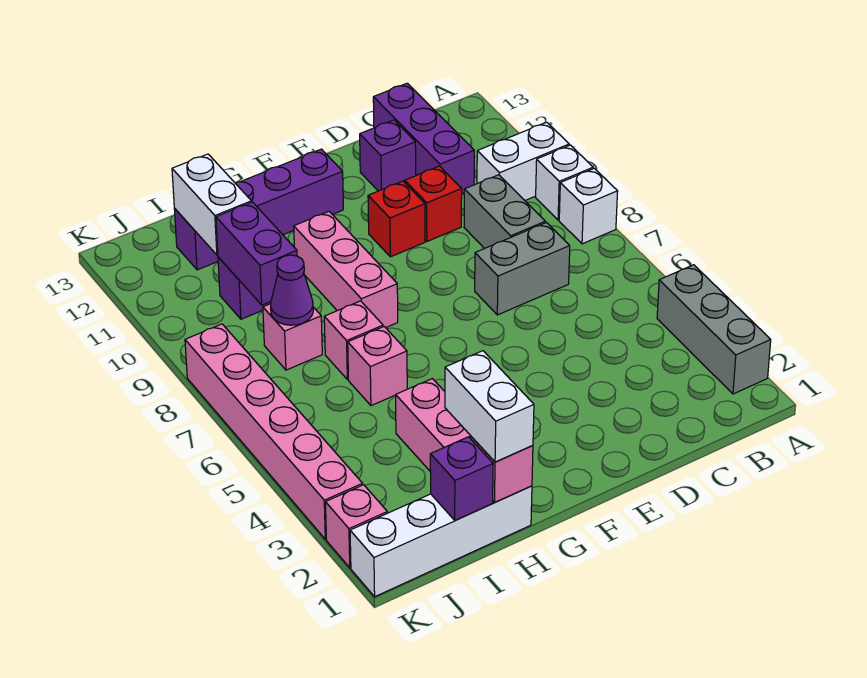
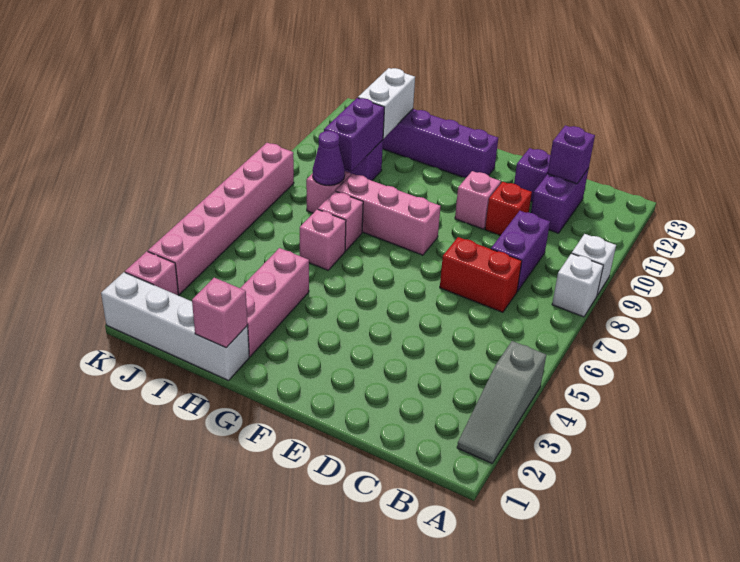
grey 1x3 brick [657,265,771,394] -> grey 1x3 slope [457,341,546,463]
white 1x2 brick [477,122,569,200] -> none
grey 1x2 brick [475,223,570,315] -> red 1x2 brick [440,237,522,312]
grey 1x2 brick [464,175,545,249] -> purple 1x2 brick [491,211,550,291]
purple 1x3 brick [373,83,474,194] -> purple 1x2 brick [531,168,589,233]
red 1x1 brick [368,181,425,257] -> pink 1x1 brick [455,171,501,229]
pink 1x3 brick [294,211,398,328] -> pink 1x3 brick turned to [336,174,441,255]
white 1x2 brick [445,351,534,462] -> none
purple 1x1 brick [430,437,493,520] -> purple 1x1 brick moved to [548,126,595,184]

